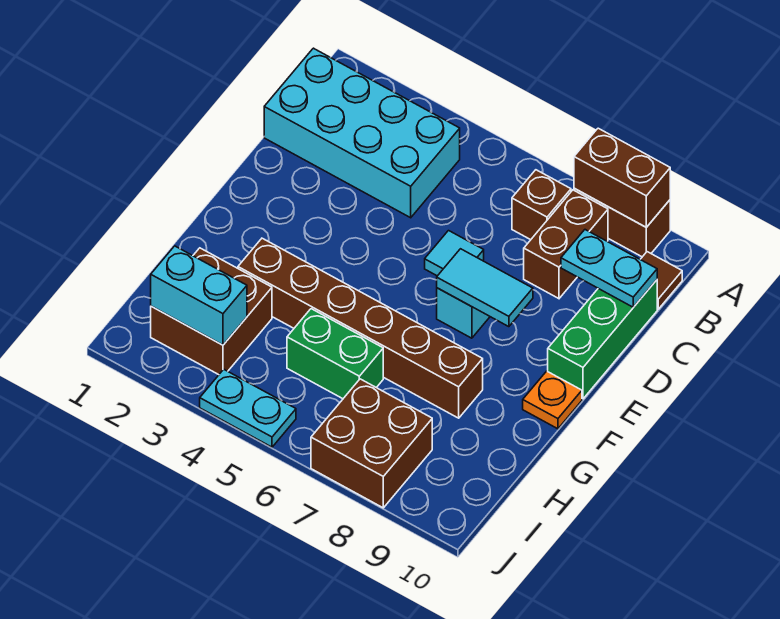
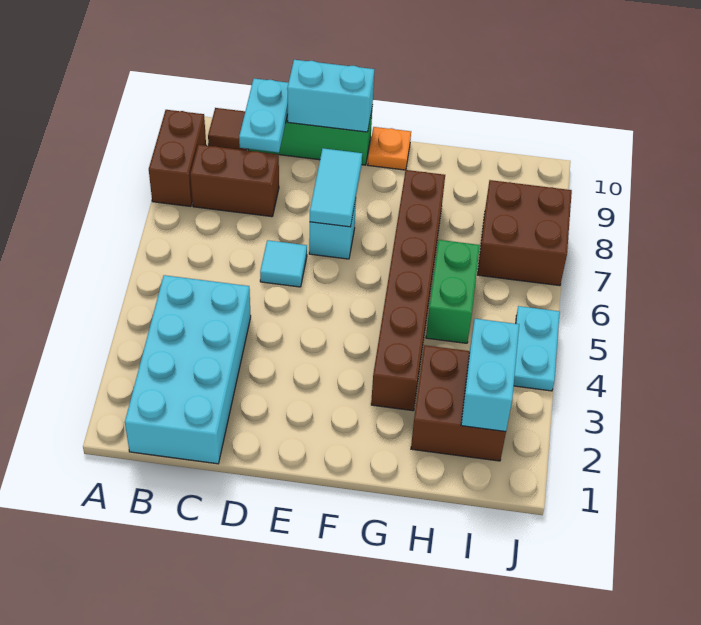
brown 1x2 brick [574,128,670,227] -> none
brown 1x1 brick [512,170,571,240] -> none
none -> cyan 1x2 brick [287,60,374,132]

